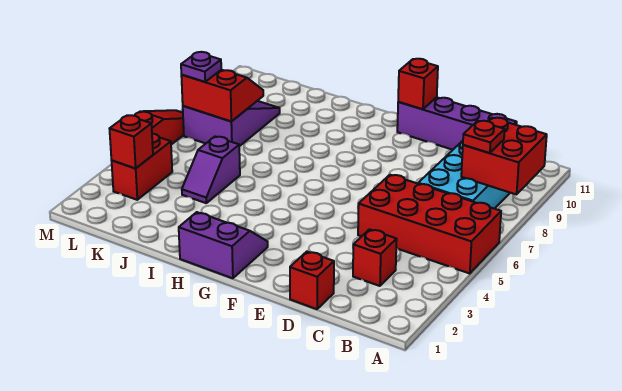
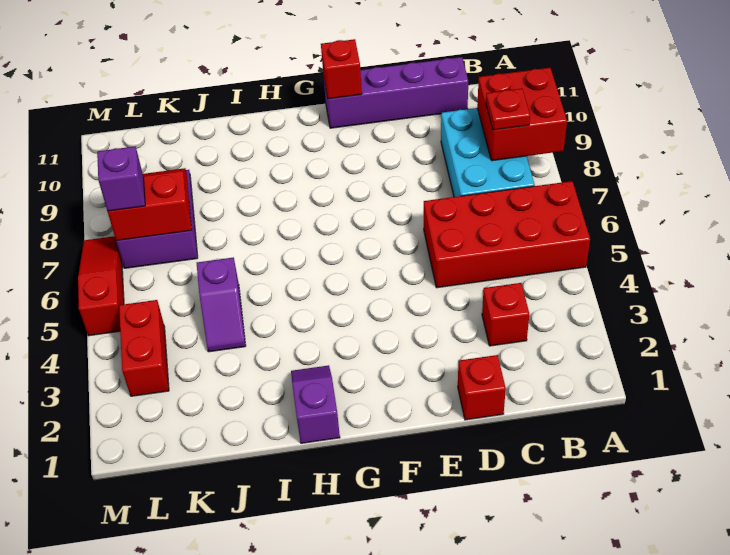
purple 2x2 slope [179,212,268,278] -> purple 1x2 slope [291,365,340,443]
red 1x1 brick [110,115,153,168] -> none
purple 1x1 plate [181,52,221,82] -> purple 1x1 brick [97,146,145,211]

